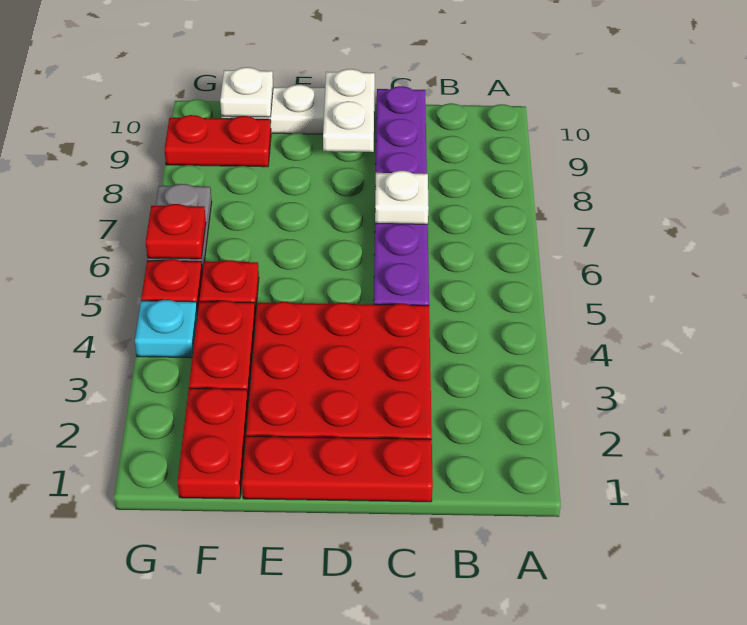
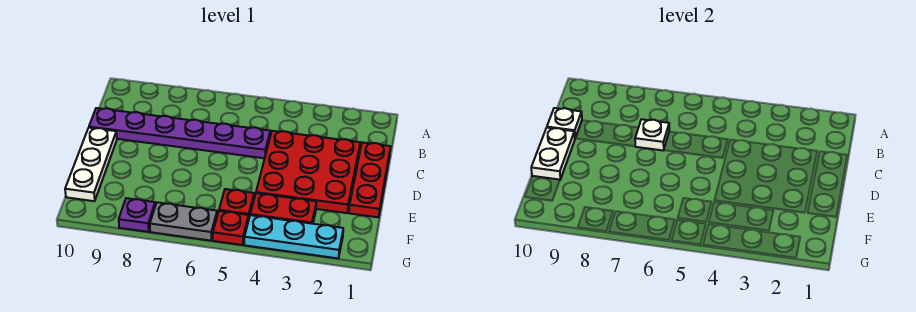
white 1x2 plate [323,69,375,152] -> white 1x2 plate turned to [531,128,575,180]
red 1x2 plate [178,388,248,499] -> none
red 1x2 plate [164,115,271,167] -> none
white 1x1 plate [220,67,273,117] -> white 1x1 plate moved to [547,108,582,139]
cyan 1x1 plate [135,300,198,358] -> cyan 1x3 plate [244,215,343,258]
red 1x1 plate [146,204,206,259] -> none
none -> purple 1x1 plate [119,198,155,232]

